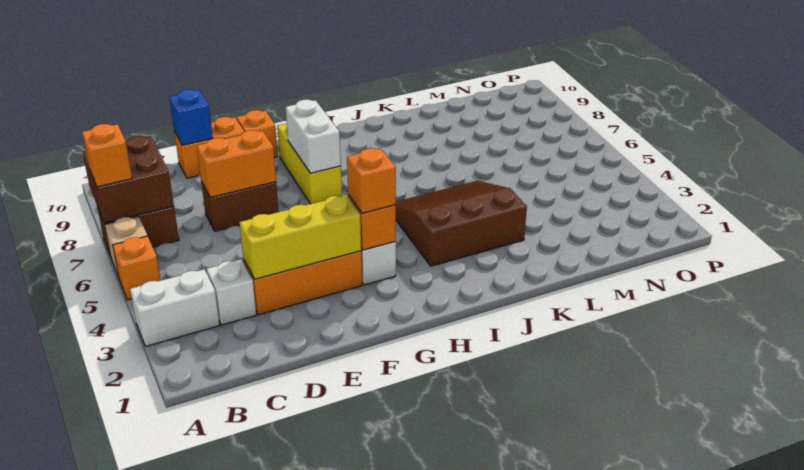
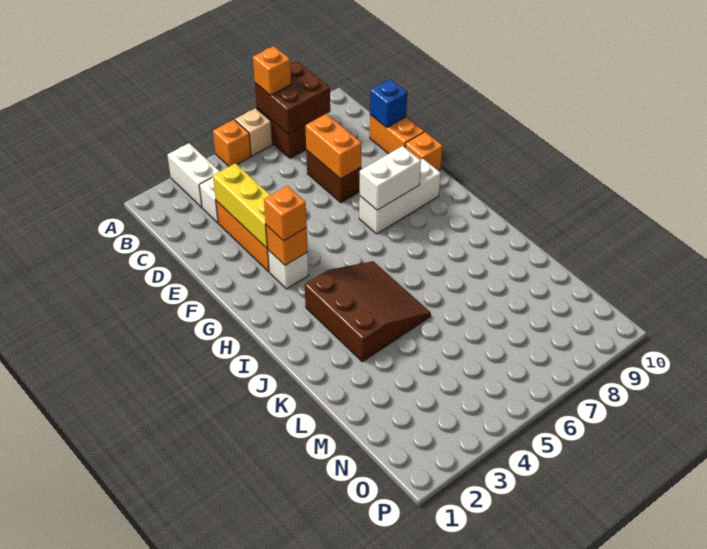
yellow 1x3 brick [277,123,342,204] -> white 1x3 brick [359,158,441,234]

